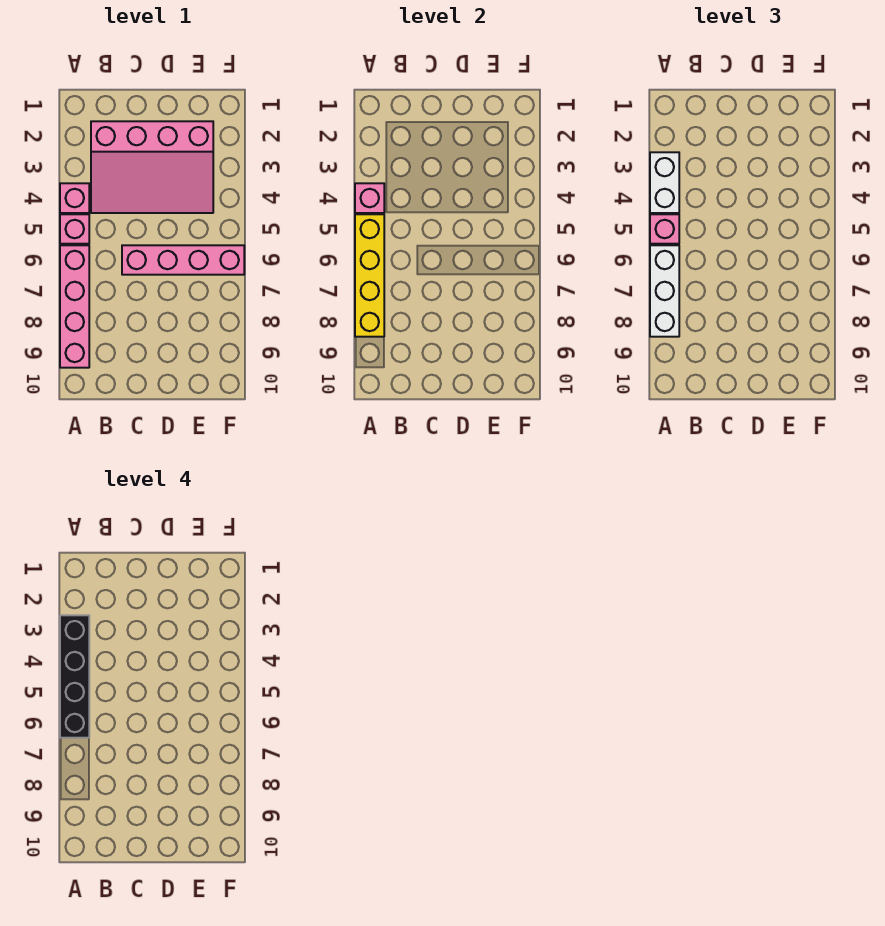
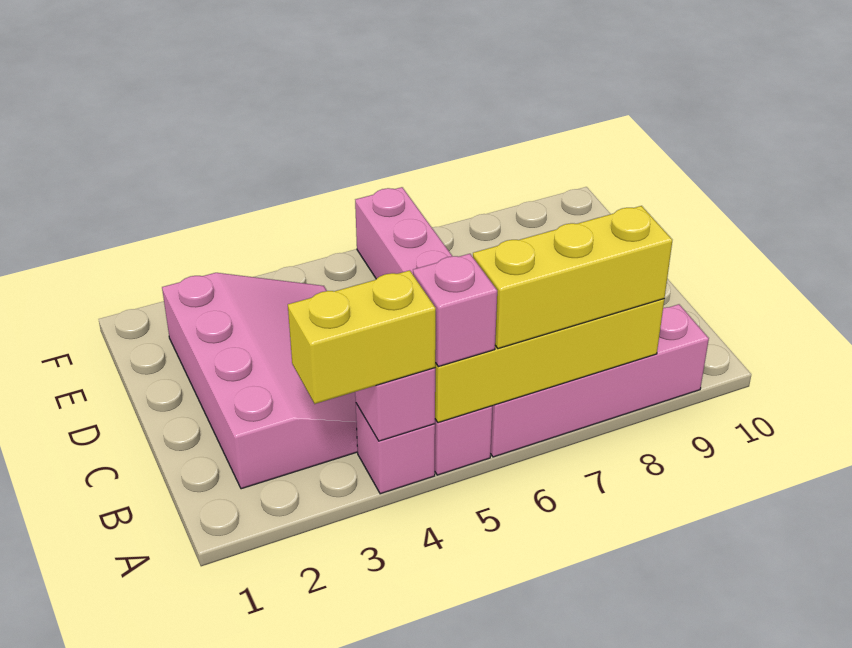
white 1x2 brick [650,152,679,213] -> yellow 1x2 brick [288,270,436,404]
black 1x4 brick [60,615,89,738] -> none
white 1x3 brick [650,245,679,337] -> yellow 1x3 brick [473,206,672,349]

